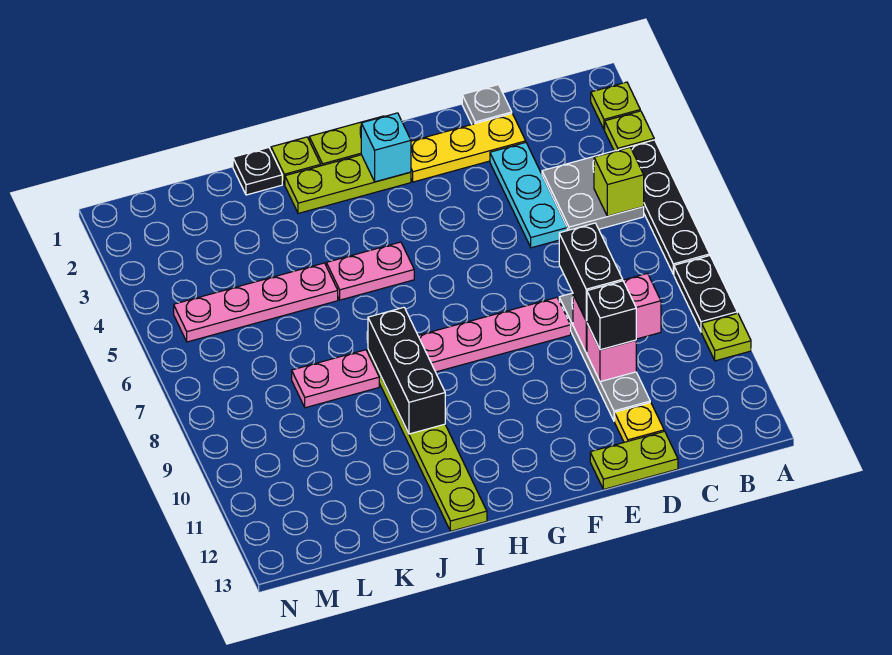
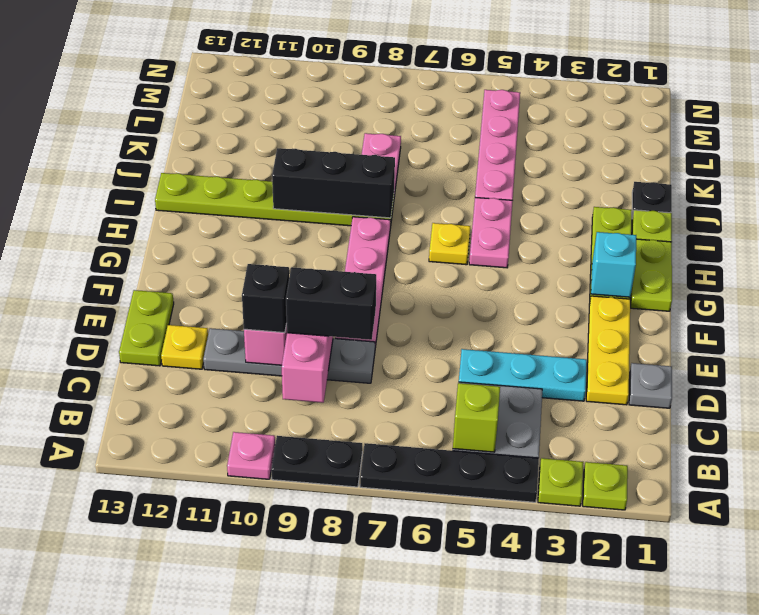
lime 1x1 plate [702,313,751,361] -> pink 1x1 plate [227,432,275,479]
none -> yellow 1x1 plate [429,223,470,265]

